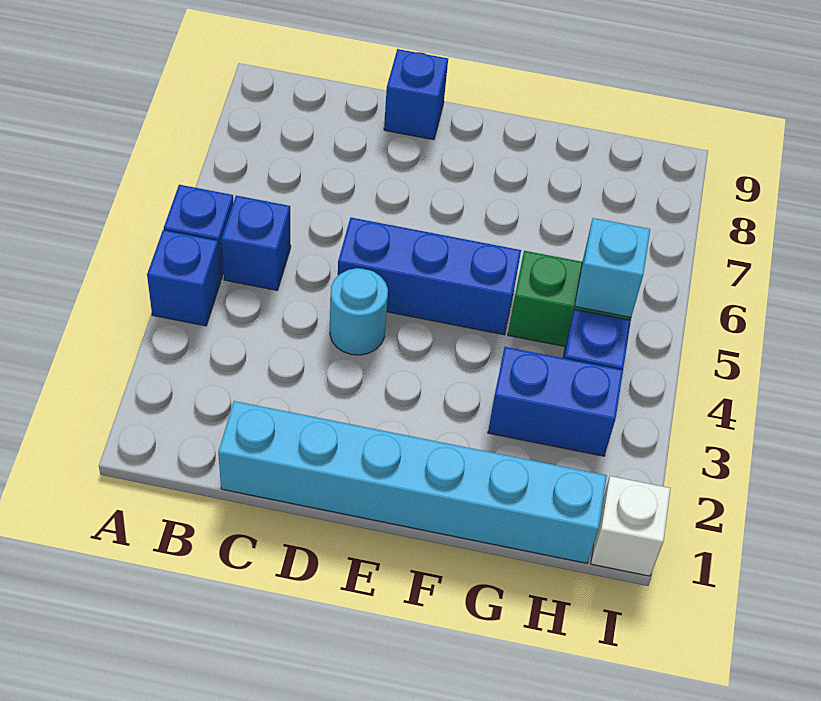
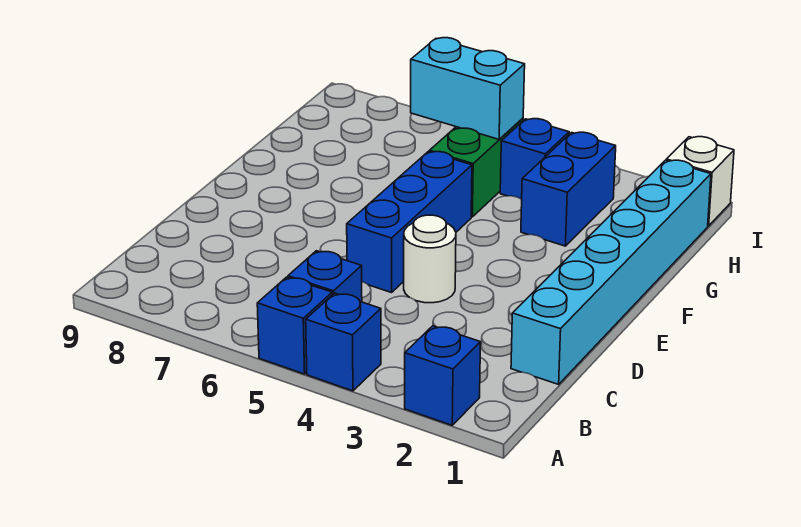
cyan 1x1 round brick [330,268,388,355] -> white 1x1 round brick [404,215,456,303]
blue 1x1 brick [384,49,448,140] -> blue 1x1 brick moved to [405,326,481,425]
cyan 1x1 brick [575,218,650,317] -> cyan 1x2 brick [411,38,525,139]

